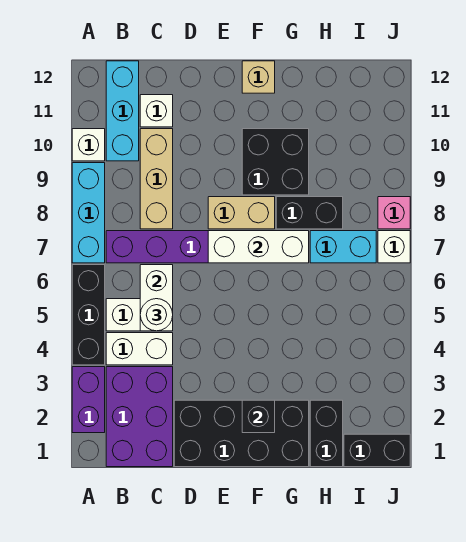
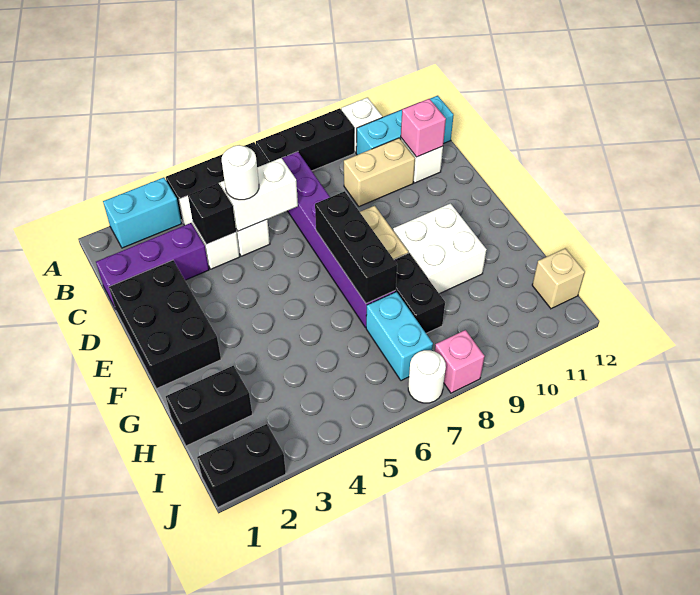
purple 1x2 brick [72,367,105,433] -> cyan 1x2 brick [103,177,182,248]
cyan 1x3 brick [72,163,105,263] -> black 1x3 brick [256,108,355,171]
purple 2x3 brick [106,367,173,467] -> purple 1x3 brick [96,223,209,308]
tan 1x3 brick [140,129,173,229] -> tan 1x2 brick [344,138,415,207]
none -> pink 1x1 brick [401,99,446,157]
black 2x4 brick [174,400,309,467] -> black 2x3 brick [109,260,221,389]
white 1x3 brick [208,231,309,263] -> black 1x3 brick [315,191,397,303]
black 1x1 brick [242,400,275,433] -> black 1x1 brick moved to [188,183,236,244]
black 2x2 brick [242,129,309,195] -> white 2x2 brick [393,203,487,294]
tan 1x1 brick [242,61,275,93] -> tan 1x1 brick moved to [532,248,585,309]
black 1x2 brick [344,434,410,467] -> black 1x2 brick turned to [197,424,286,507]
white 1x1 brick [378,231,410,263] -> white 1x1 round brick [408,350,446,403]

